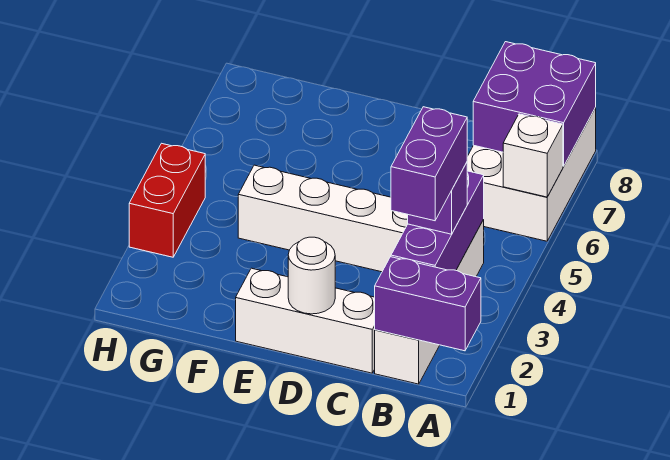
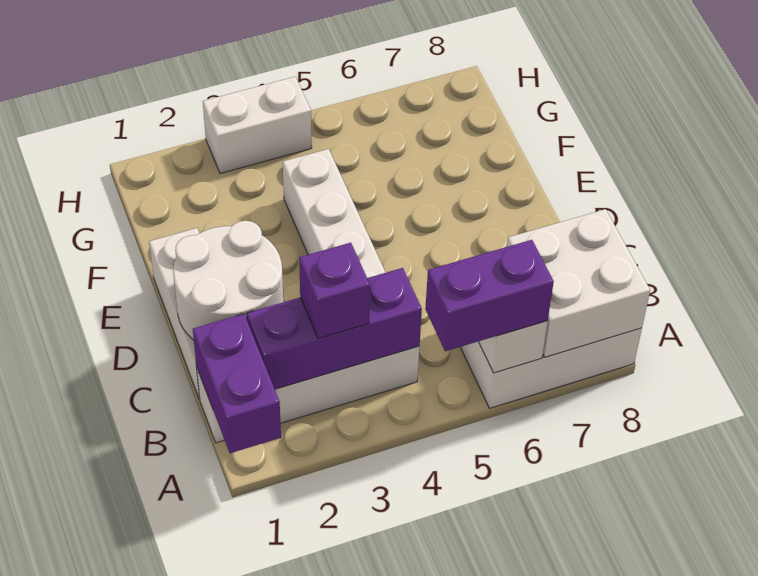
purple 2x2 brick [473,42,596,166] -> white 2x2 brick [507,209,650,357]
purple 1x2 brick [391,107,467,221] -> purple 1x2 brick moved to [425,240,554,351]
white 1x1 round brick [288,237,335,314] -> white 2x2 round brick [173,221,283,340]
red 1x2 brick [129,143,205,257] -> white 1x2 brick [203,77,312,174]

